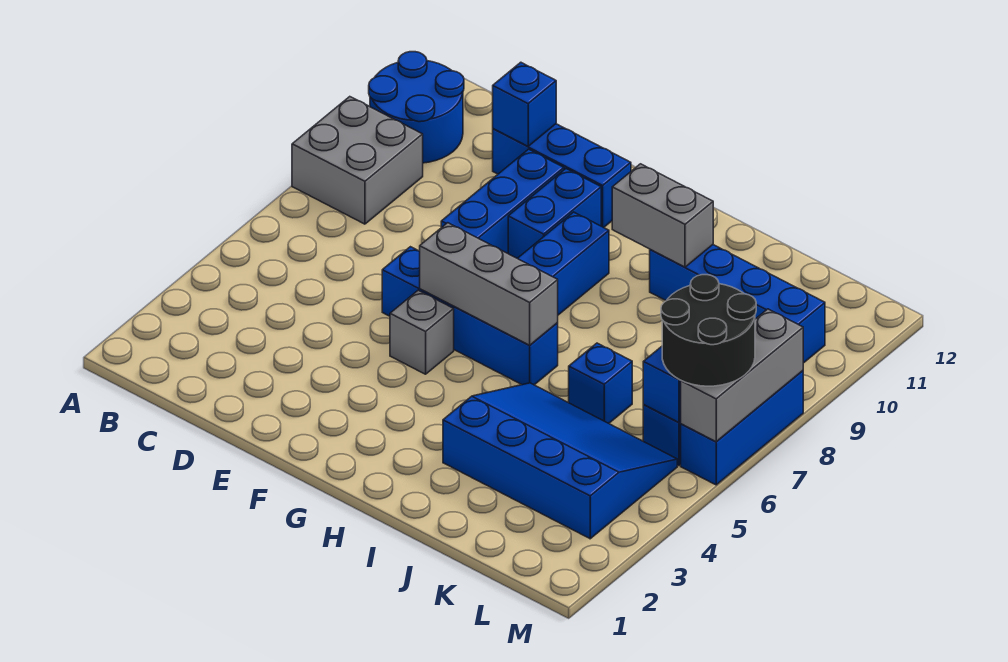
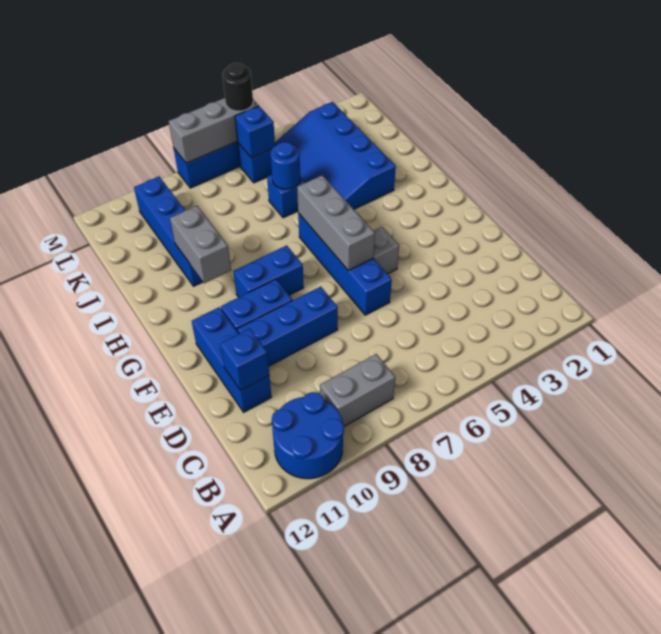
grey 2x2 brick [292,97,423,224] -> grey 1x2 brick [320,354,395,426]
none -> blue 1x1 round brick [270,142,300,189]
black 2x2 round brick [661,275,756,386] -> black 1x1 round brick [222,63,253,111]

